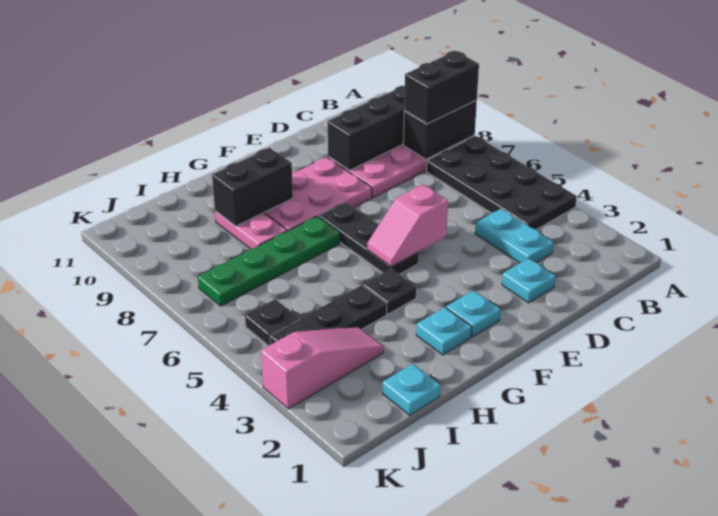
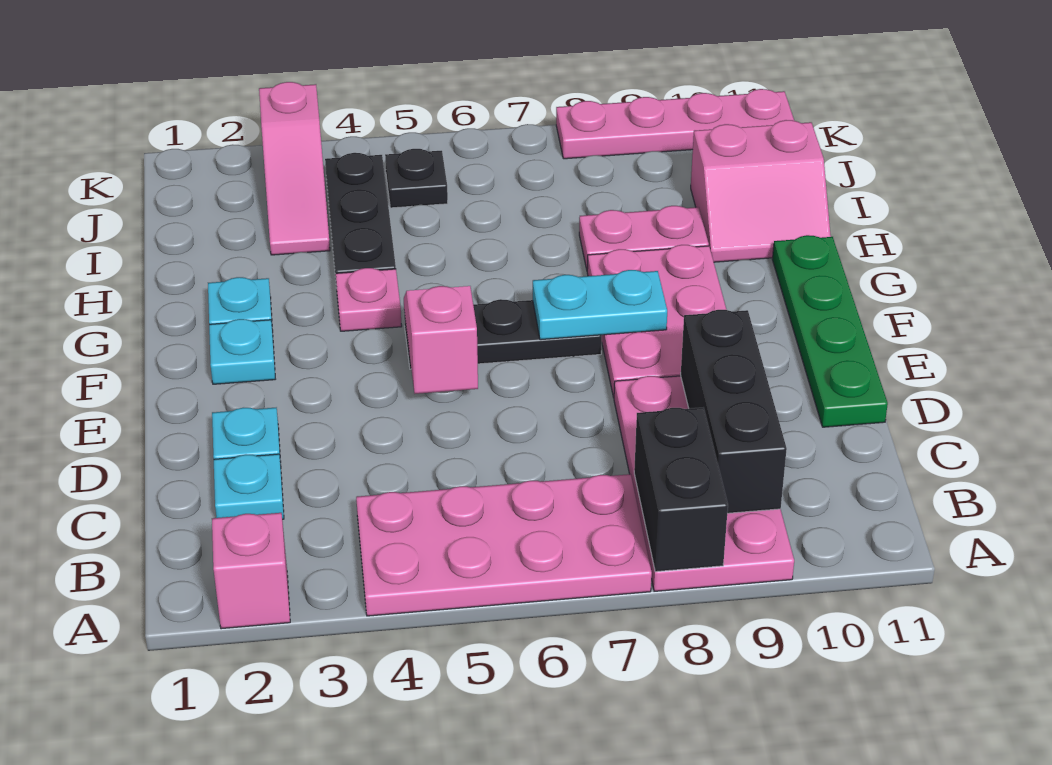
none -> pink 1x1 brick [212,513,290,629]
black 2x4 plate [427,136,577,230] -> pink 2x4 plate [356,474,652,616]
black 1x2 brick [404,51,479,124] -> none
cyan 1x2 plate [475,209,554,263] -> cyan 1x2 plate moved to [533,270,667,340]
black 1x1 plate [363,269,416,314] -> pink 1x1 plate [336,268,402,331]
green 1x4 plate [198,216,340,306] -> green 1x4 plate moved to [772,235,888,427]
black 1x2 brick [212,148,293,226] -> none
none -> pink 2x2 slope [691,120,831,262]
cyan 1x1 plate [383,364,440,415] -> cyan 1x1 plate moved to [214,454,284,520]
none -> pink 1x4 plate [556,89,794,159]

